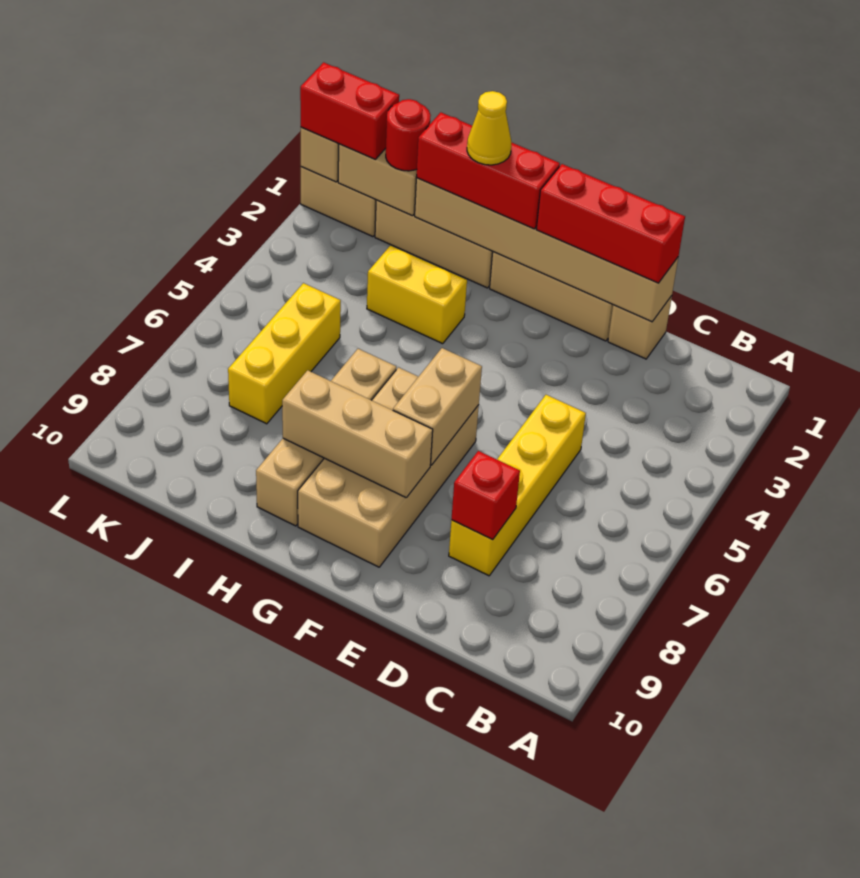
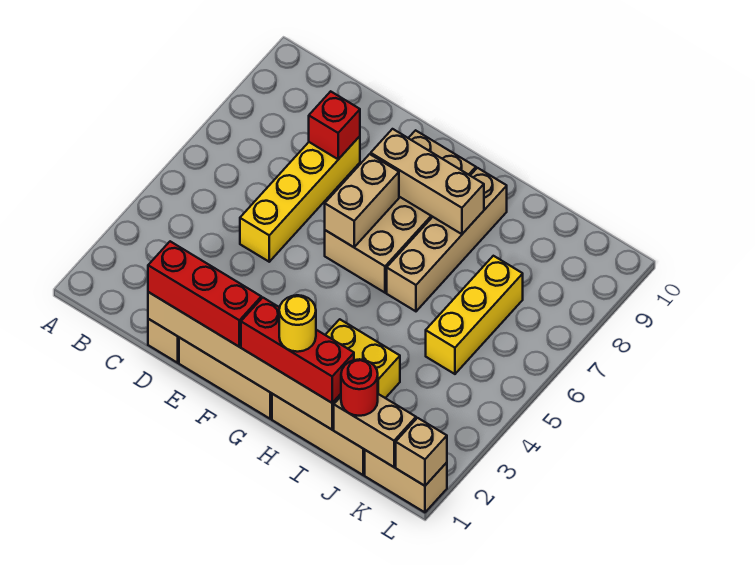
yellow 1x1 cone [467,91,512,165] -> yellow 1x1 round brick [279,295,316,352]
red 1x2 brick [300,62,399,159] -> none

